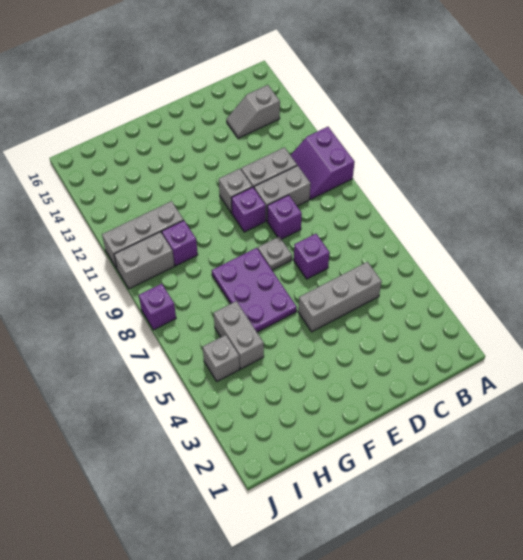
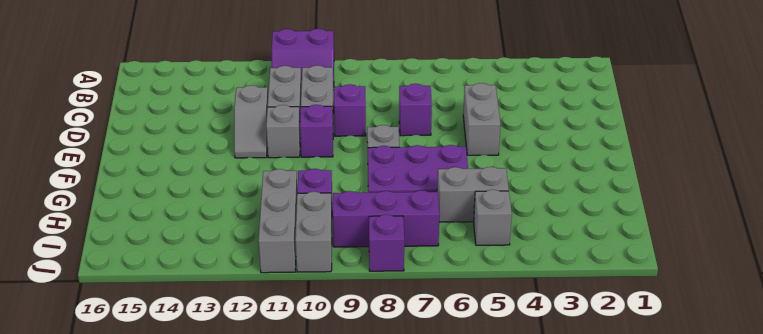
grey 1x2 slope [226,85,280,138] -> grey 1x2 slope moved to [234,85,268,158]
grey 1x3 brick [298,262,382,332] -> grey 1x2 brick [463,83,501,155]
none -> purple 1x3 brick [333,190,440,247]

